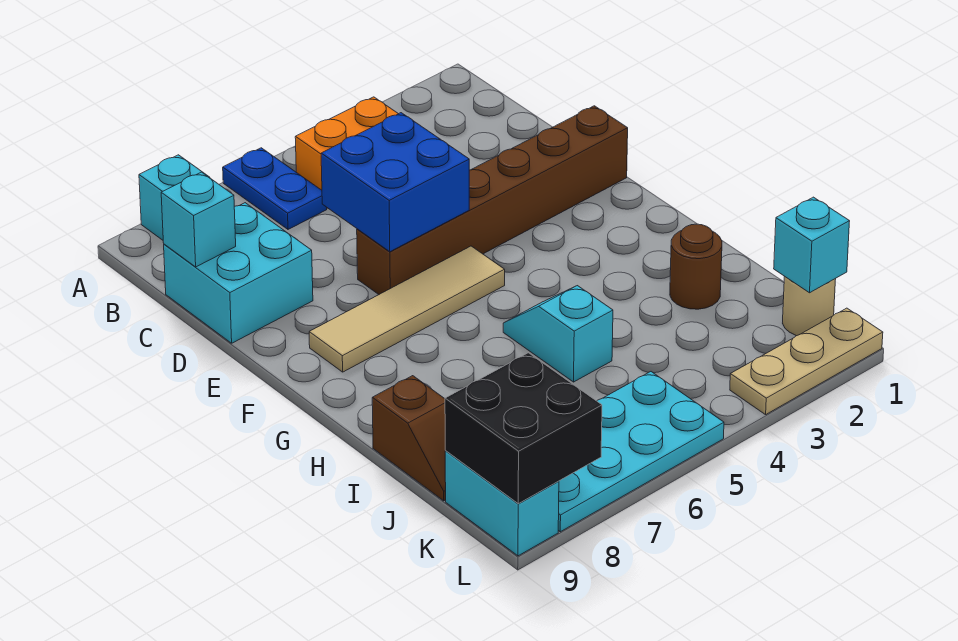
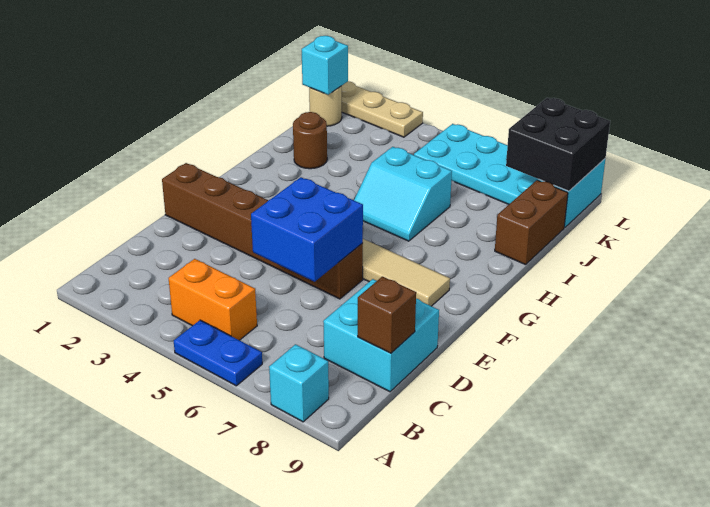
blue 1x2 plate [223,148,327,229] -> blue 1x2 plate turned to [174,320,262,386]
cyan 1x1 brick [161,172,236,267] -> brown 1x1 brick [358,277,416,353]
cyan 1x2 slope [503,286,613,382] -> cyan 2x2 slope [354,147,452,241]
brown 1x2 slope [372,376,446,501] -> brown 1x2 brick [495,180,568,265]

